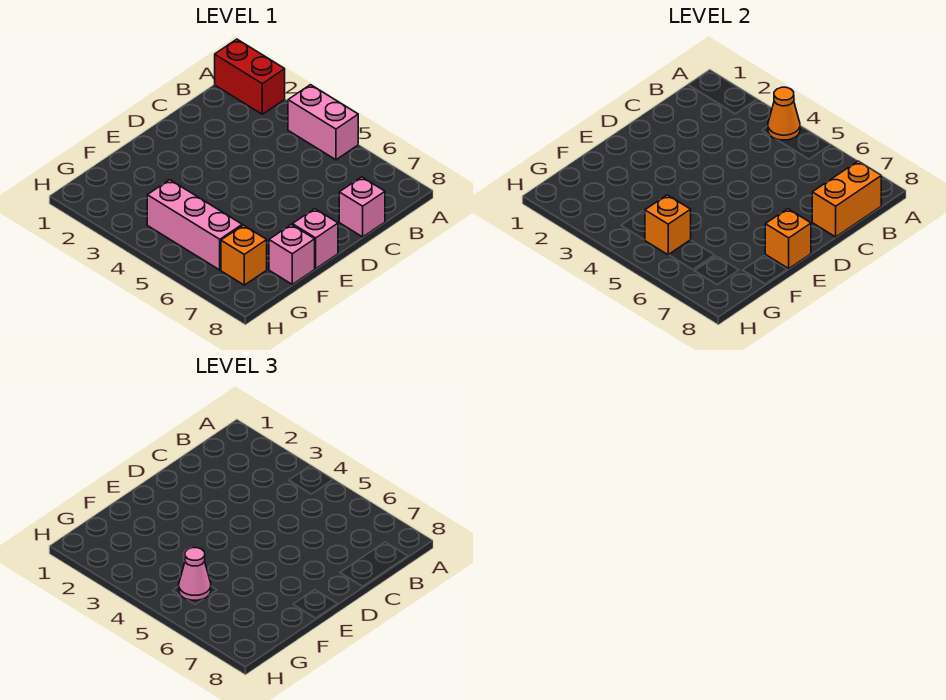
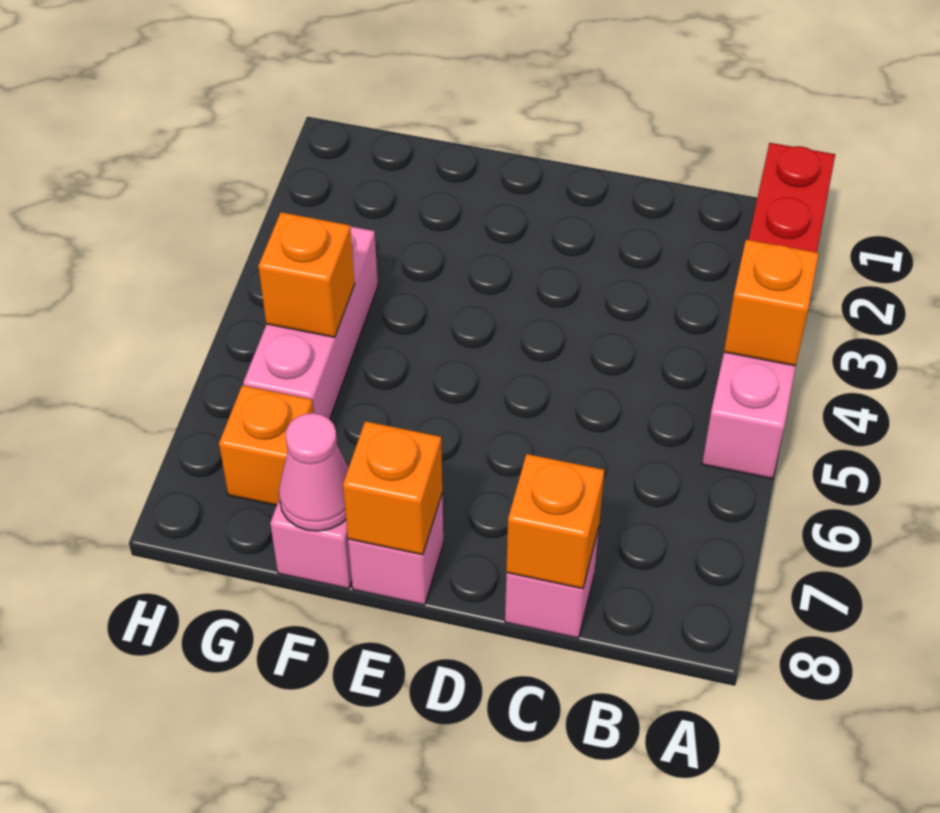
orange 1x1 cone [768,87,800,140] -> orange 1x1 brick [724,240,819,366]
orange 1x2 brick [812,161,881,237] -> orange 1x1 brick [506,454,604,589]
pink 1x1 cone [179,548,211,600] -> pink 1x1 cone moved to [279,413,348,531]

